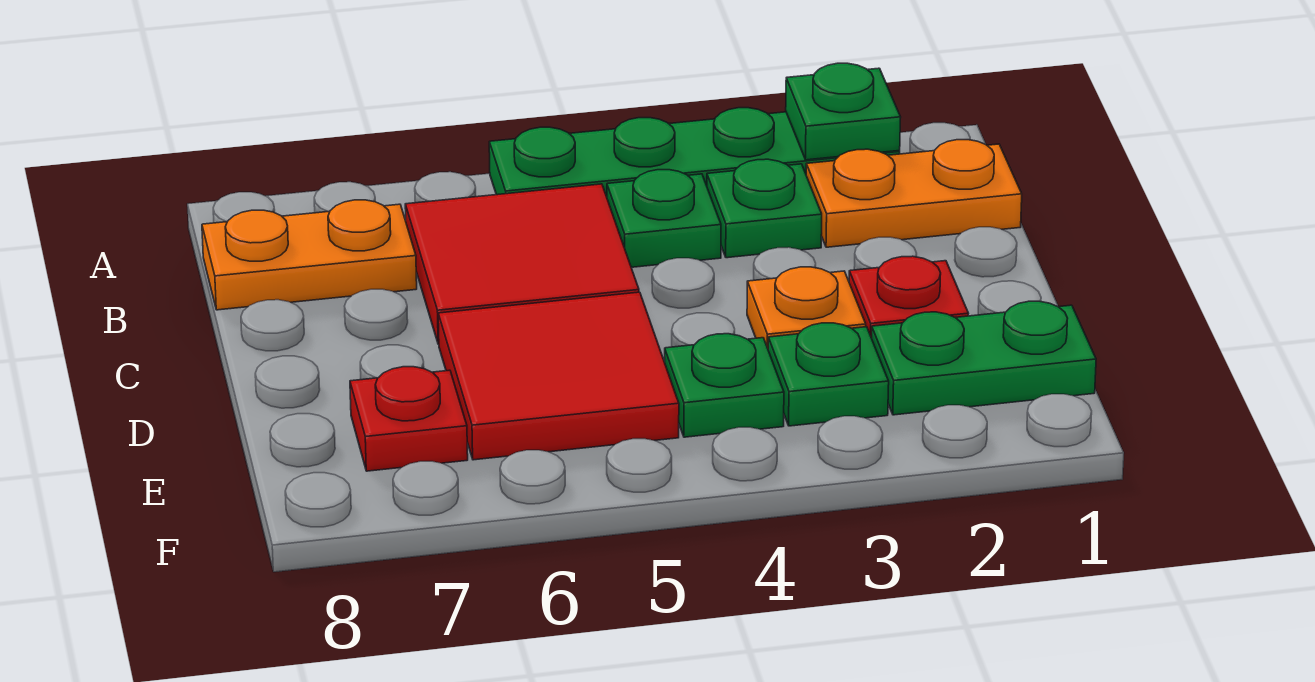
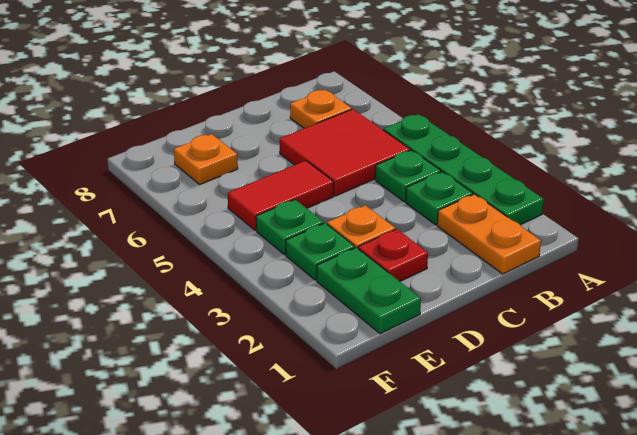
green 1x1 plate [786,63,901,160] -> none
orange 1x2 plate [202,200,417,310] -> orange 1x1 plate [290,90,352,128]
red 2x2 tile [438,292,679,460] -> red 1x2 tile [228,161,334,230]
red 1x1 plate [350,367,468,471] -> orange 1x1 plate [174,134,238,184]

